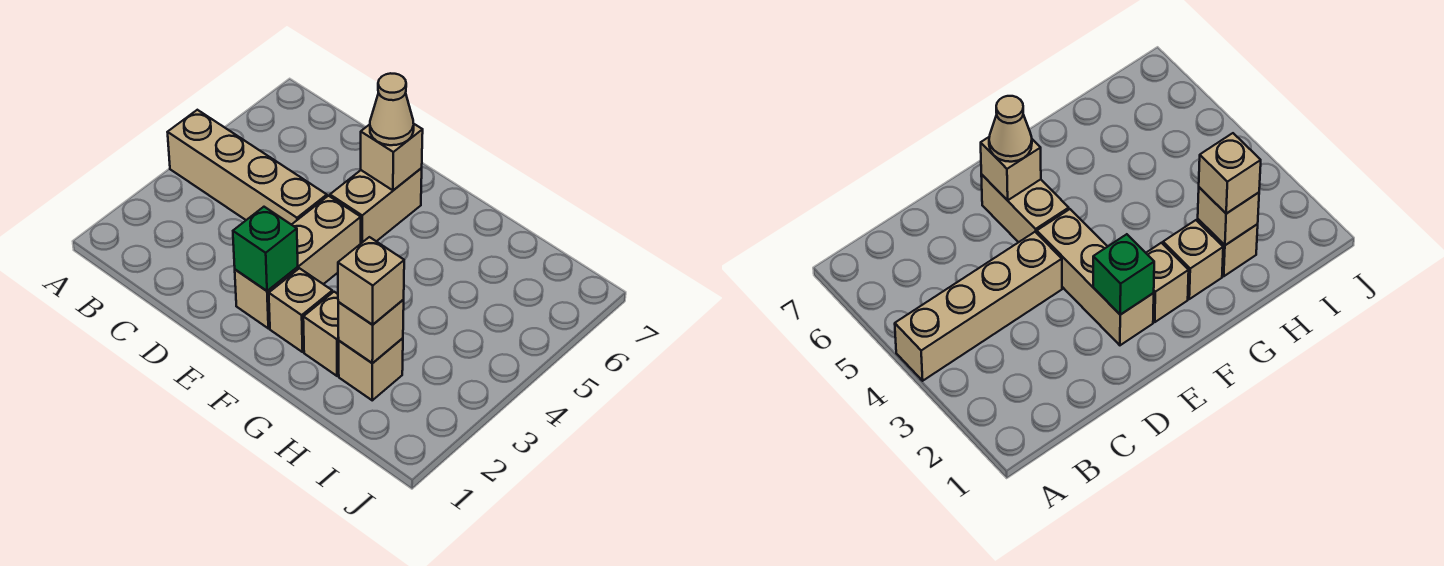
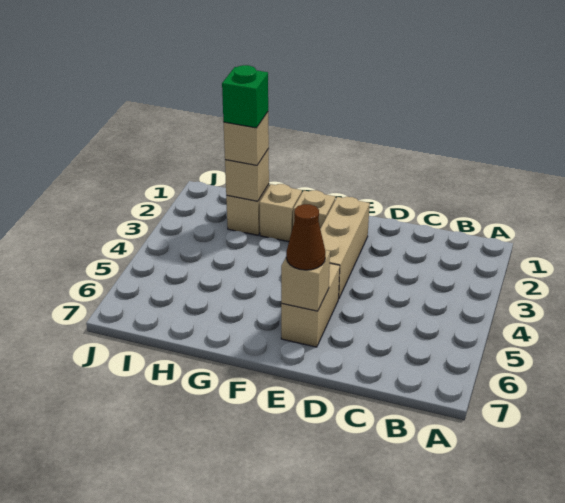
tan 1x4 brick [168,110,327,225] -> none
green 1x1 brick [233,207,298,291] -> green 1x1 brick moved to [222,65,268,128]
tan 1x1 cone [370,73,414,145] -> brown 1x1 cone [286,204,325,270]

